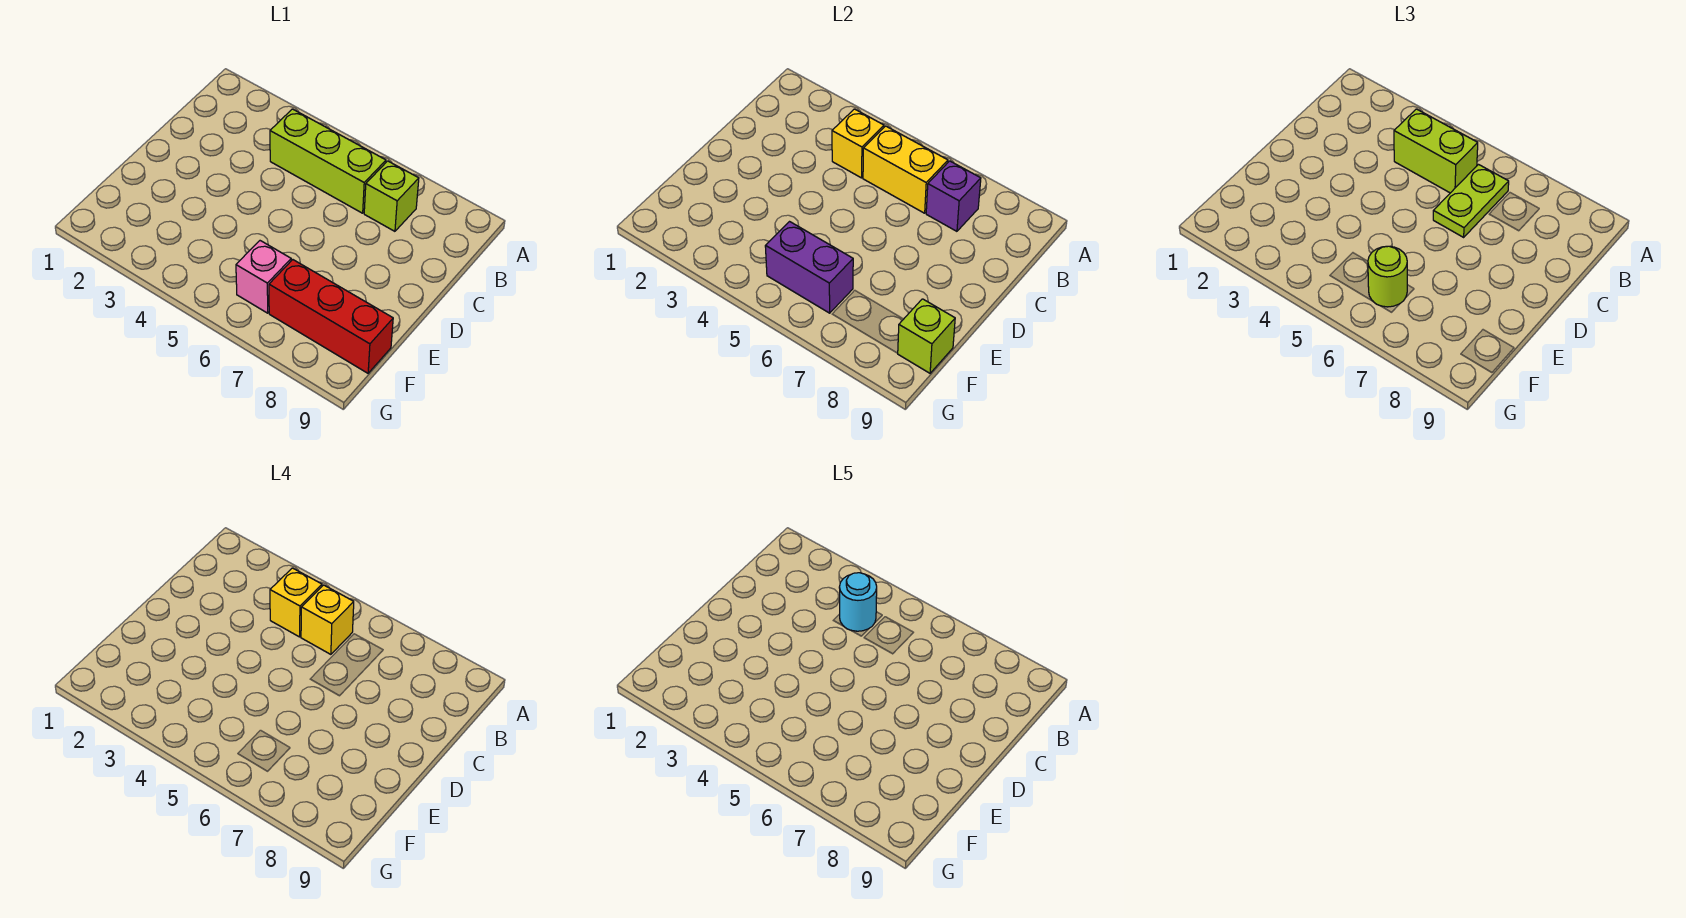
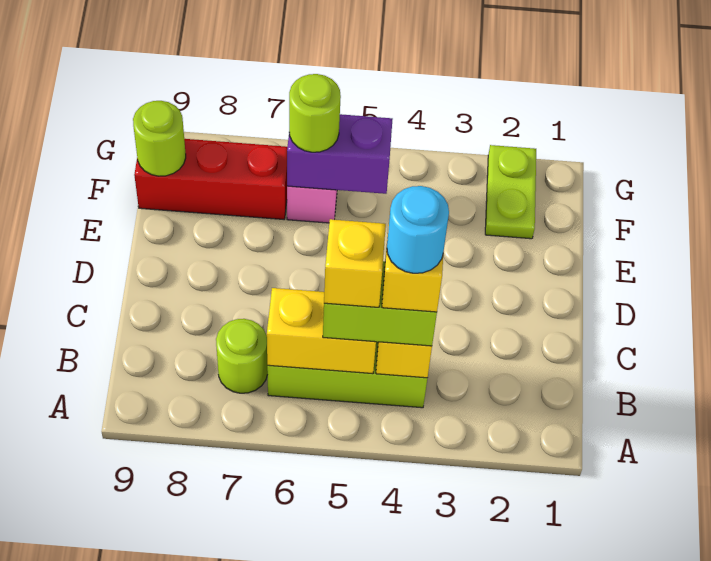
lime 1x2 plate [1433,165,1509,237] -> lime 1x2 plate moved to [485,145,536,239]
lime 1x1 brick [364,161,419,231] -> lime 1x1 round brick [216,319,268,393]
purple 1x1 brick [926,161,981,231] -> none
lime 1x1 brick [898,299,955,373] -> lime 1x1 round brick [133,101,186,176]

